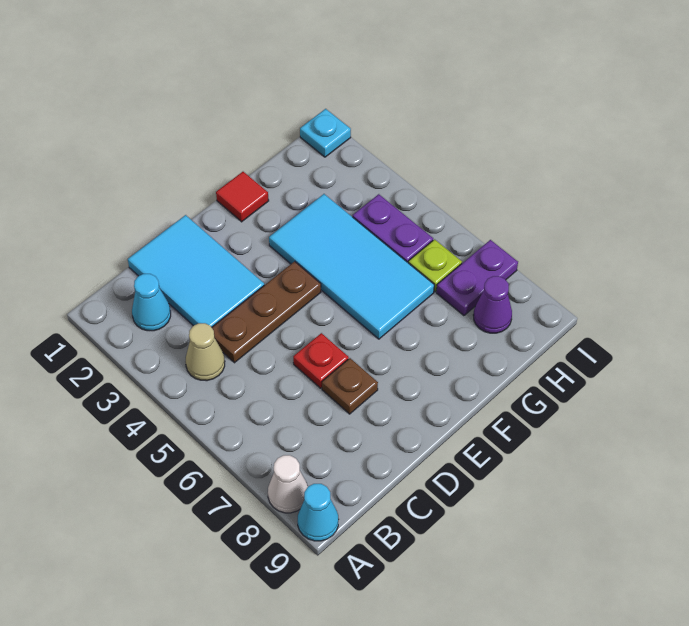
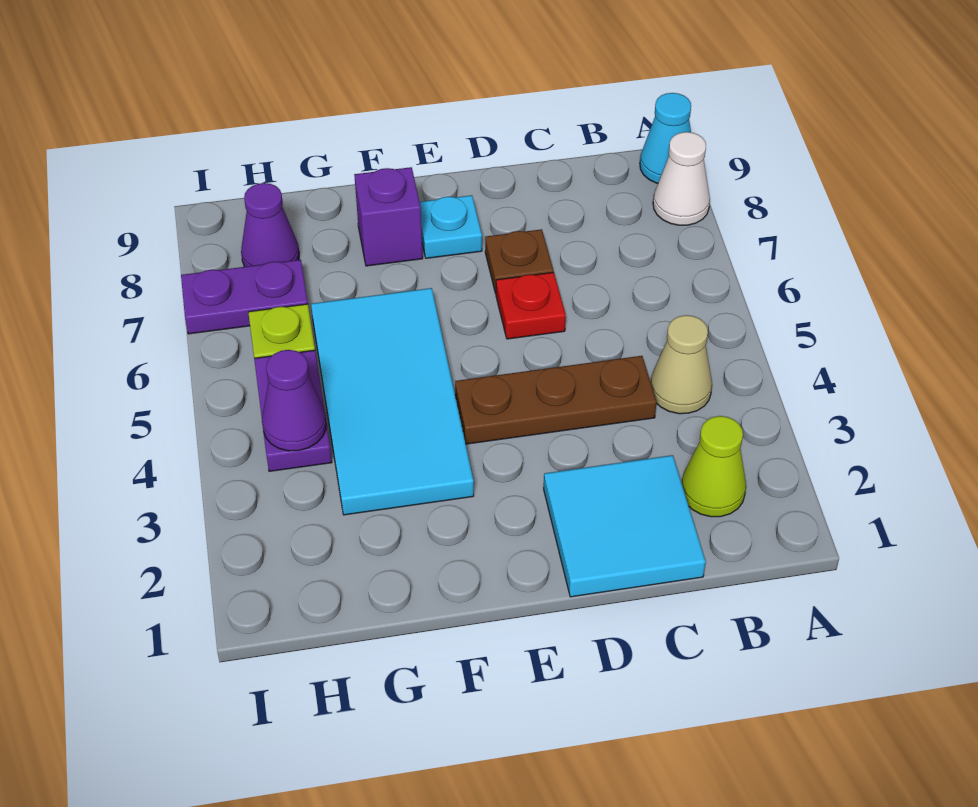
cyan 1x1 cone [132,274,171,331] -> lime 1x1 cone [682,416,746,517]
cyan 2x3 tile [128,215,264,327] -> cyan 2x2 tile [544,455,706,597]
red 1x1 tile [216,172,269,222] -> none
none -> purple 1x1 brick [354,167,423,266]
none -> purple 1x1 cone [262,350,326,451]
cyan 1x1 plate [300,109,351,157] -> cyan 1x1 plate moved to [420,195,482,258]

